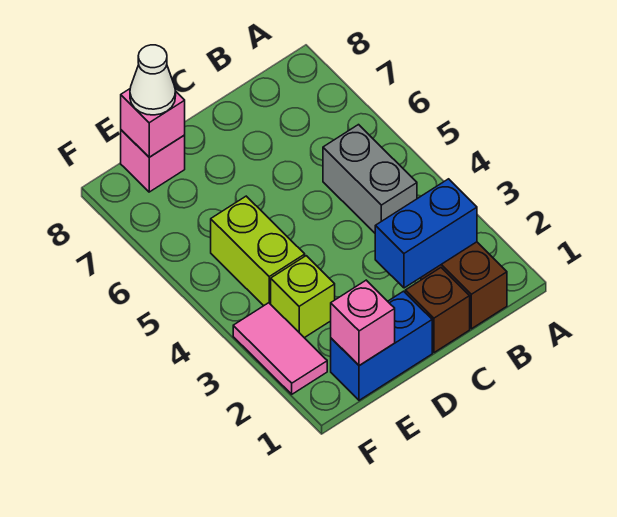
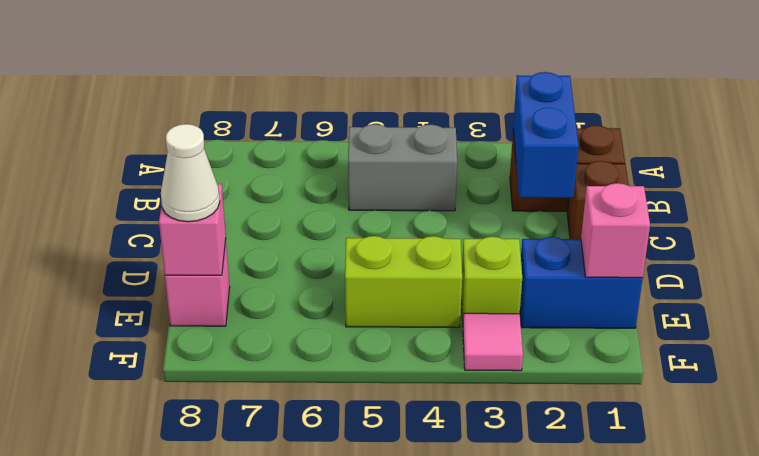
blue 1x2 brick [331,291,432,400] -> blue 1x2 brick turned to [520,237,643,328]
pink 1x2 tile [233,303,327,394] -> pink 1x1 tile [463,313,523,371]

